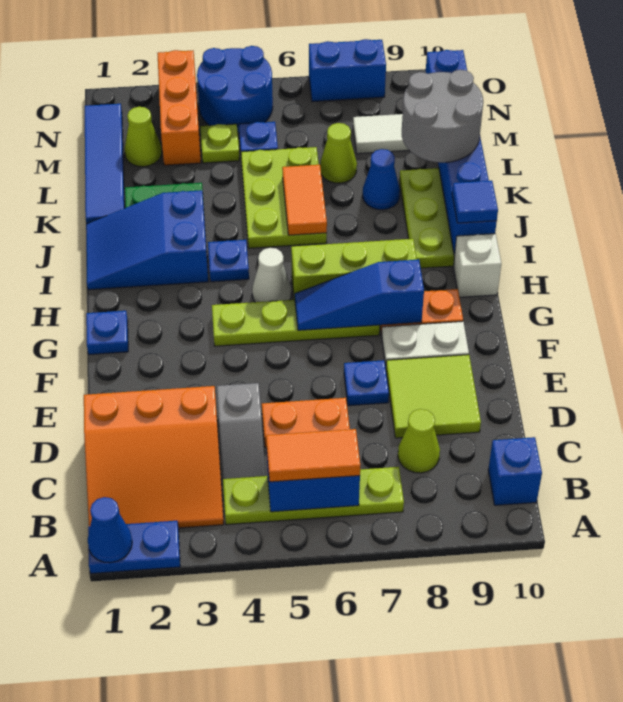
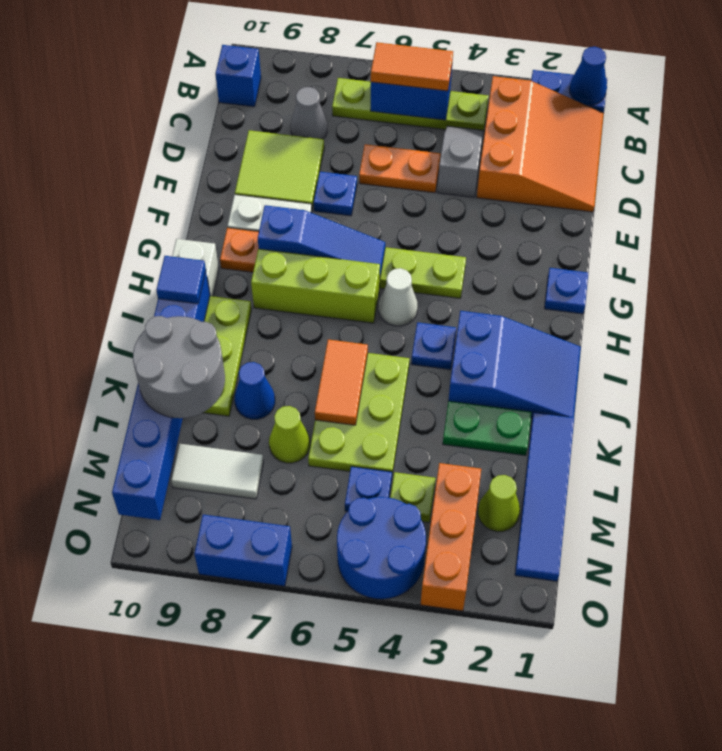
orange 3x3 slope [84,386,224,528] -> orange 3x3 slope turned to [477,76,604,212]
lime 1x1 cone [398,409,440,473] -> grey 1x1 cone [291,87,327,139]

